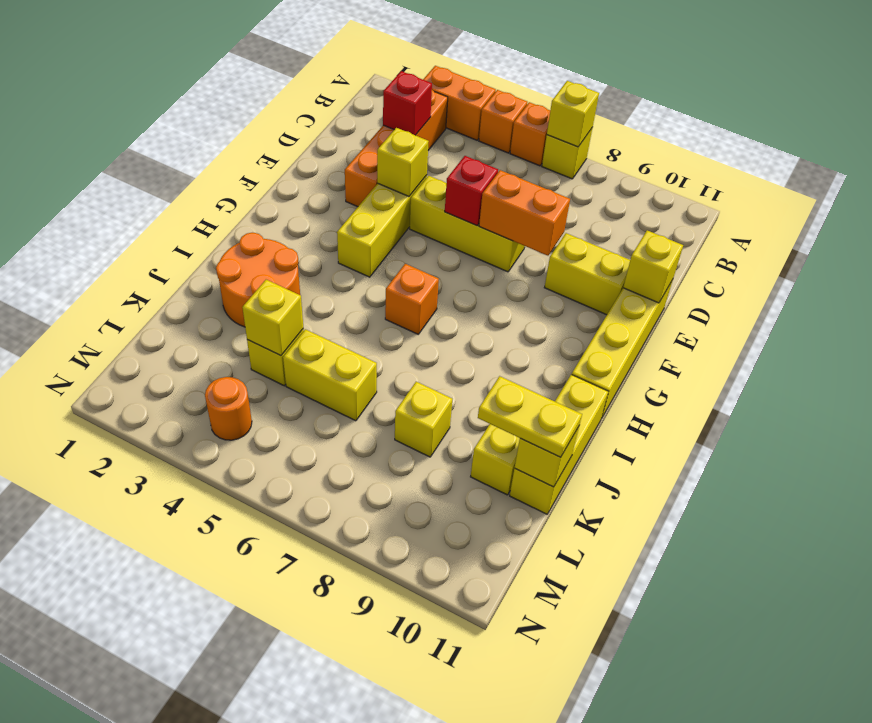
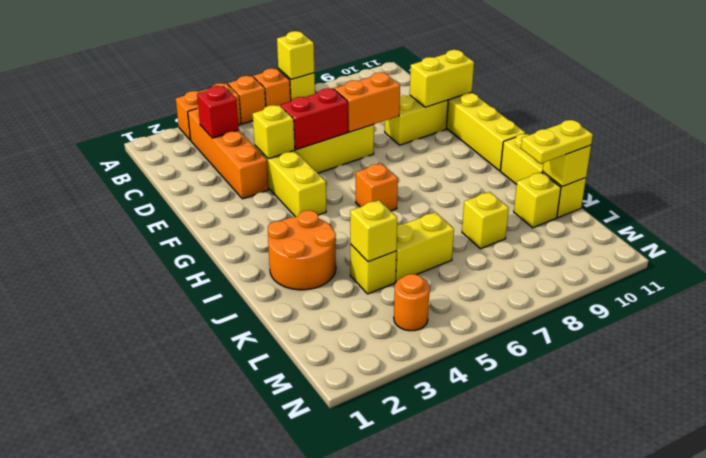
red 1x1 brick [445,156,498,226] -> red 1x2 brick [280,88,348,150]
yellow 1x1 brick [623,230,683,303] -> yellow 1x2 brick [410,50,474,107]

